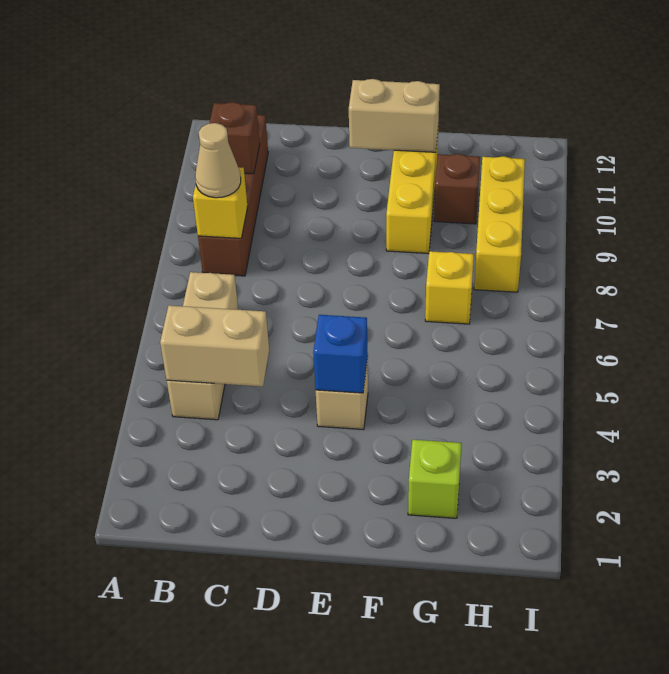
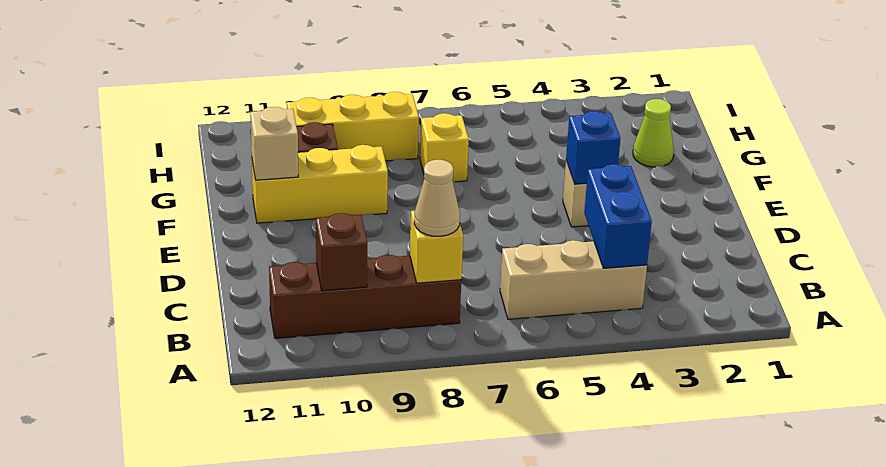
tan 1x2 brick [160,305,269,387] -> blue 1x2 brick [584,164,652,268]
tan 1x2 brick [349,79,440,152] -> tan 1x1 brick [250,107,298,180]
lime 1x1 brick [408,440,462,518] -> lime 1x1 cone [633,99,674,167]

